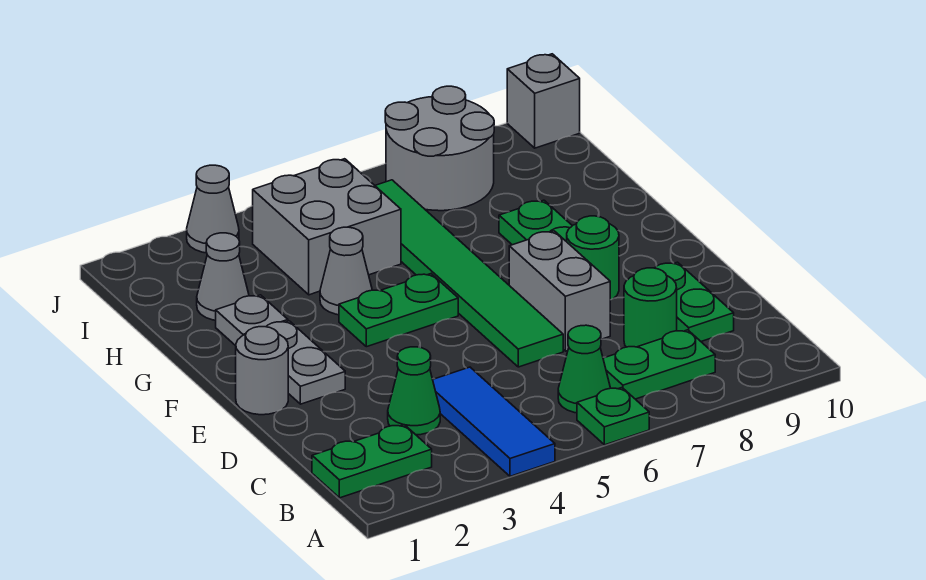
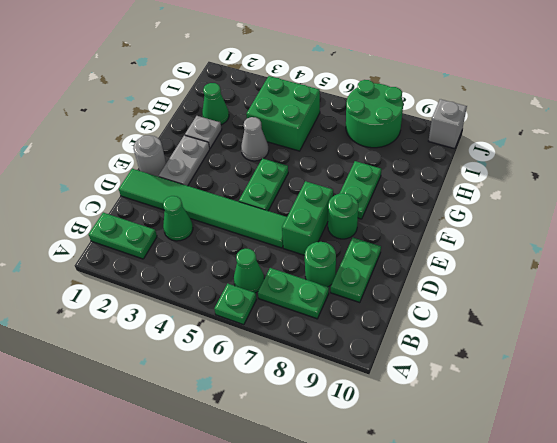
blue 1x3 tile [433,367,555,476] -> none
green 1x6 tile [375,180,563,367] -> green 1x6 tile turned to [119,169,287,248]
grey 1x2 brick [509,231,610,351] -> green 1x2 brick [282,181,333,255]
green 1x2 plate [339,274,458,347] -> green 1x2 plate turned to [239,158,288,211]
grey 1x1 cone [197,233,249,320] -> green 1x1 cone [202,83,229,125]
grey 2x2 brick [253,159,401,295] -> green 2x2 brick [246,76,320,151]
grey 2x2 round brick [385,86,494,211] -> green 2x2 round brick [346,80,403,148]
grey 1x1 cone [187,165,239,253] -> none

